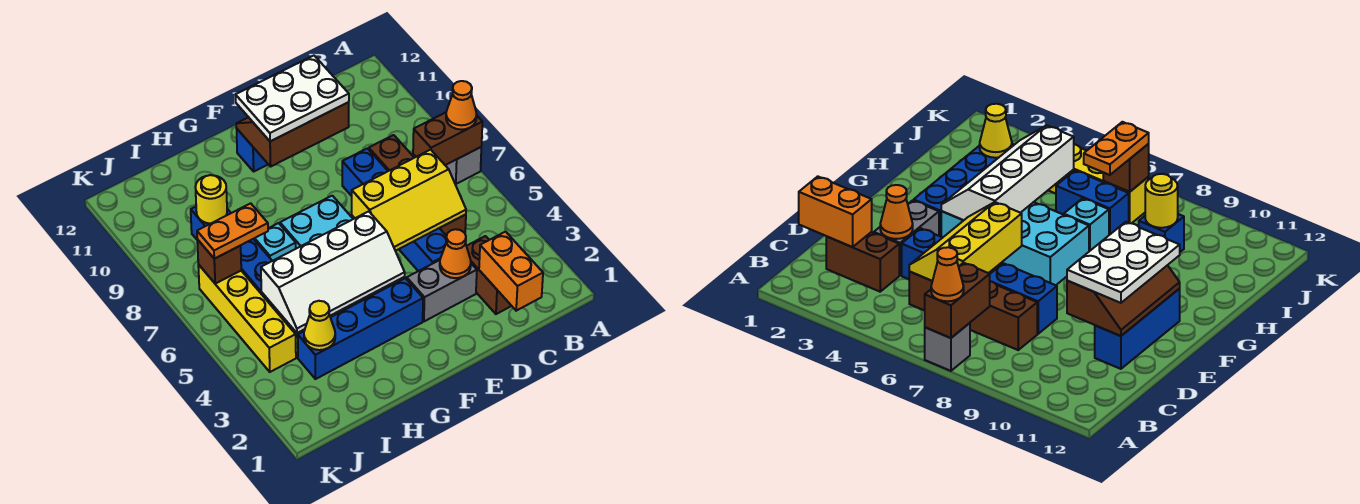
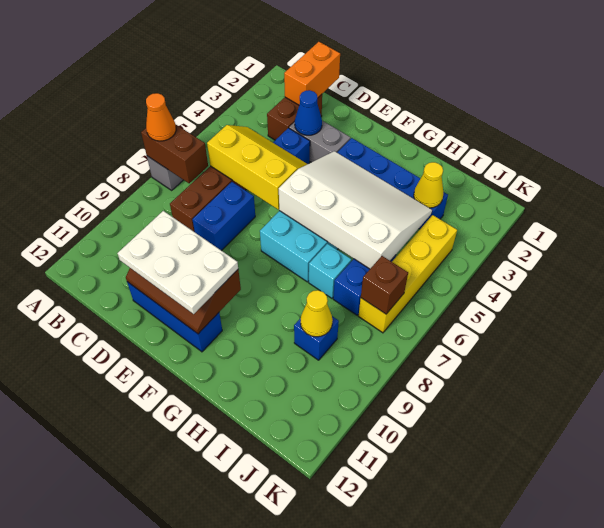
orange 1x1 cone [440,229,471,278] -> blue 1x1 cone [295,90,322,135]
white 2x4 slope [261,211,405,333] -> white 3x4 slope [279,151,432,269]
orange 1x2 plate [197,203,268,259] -> none
yellow 1x1 round brick [195,175,227,224] -> yellow 1x1 cone [301,290,333,337]

